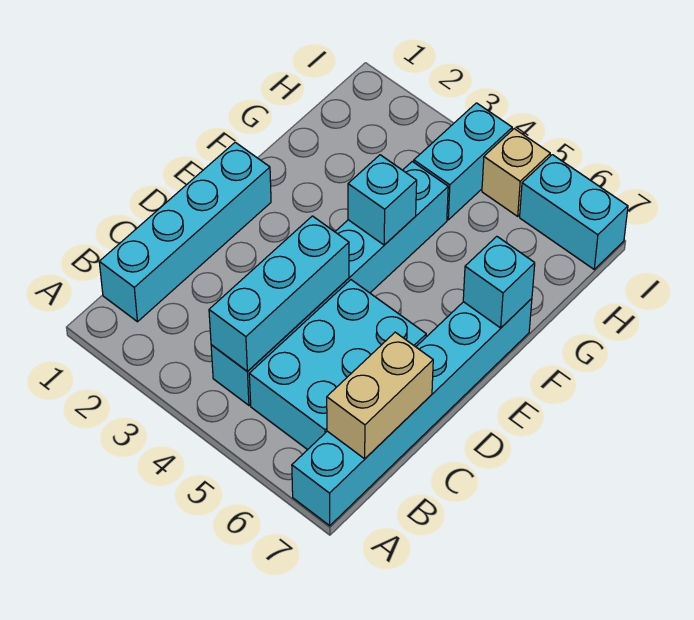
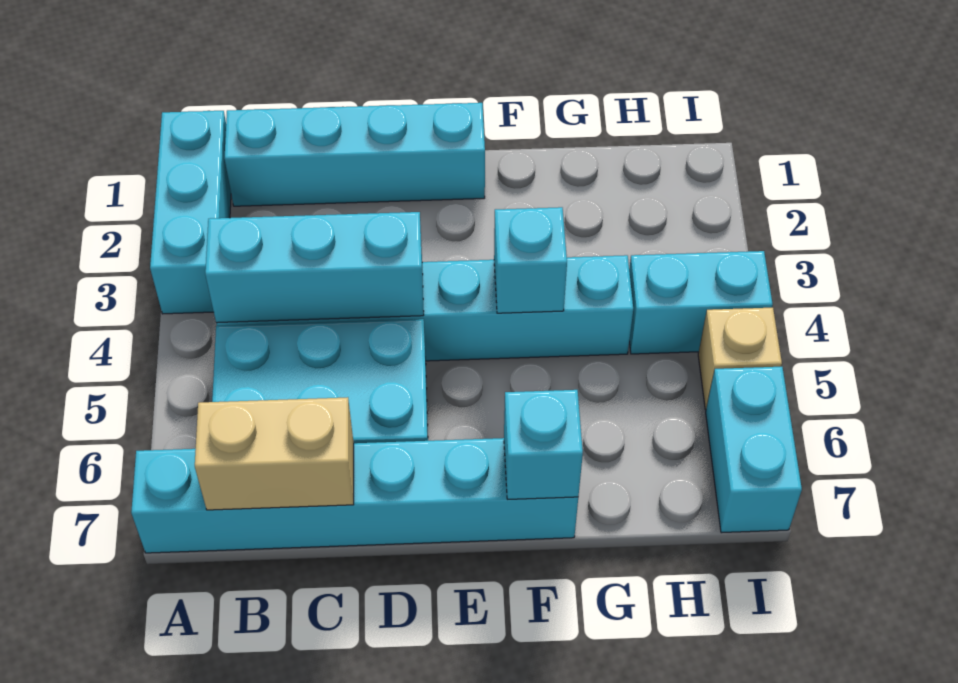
none -> cyan 1x3 brick [150,111,231,314]

